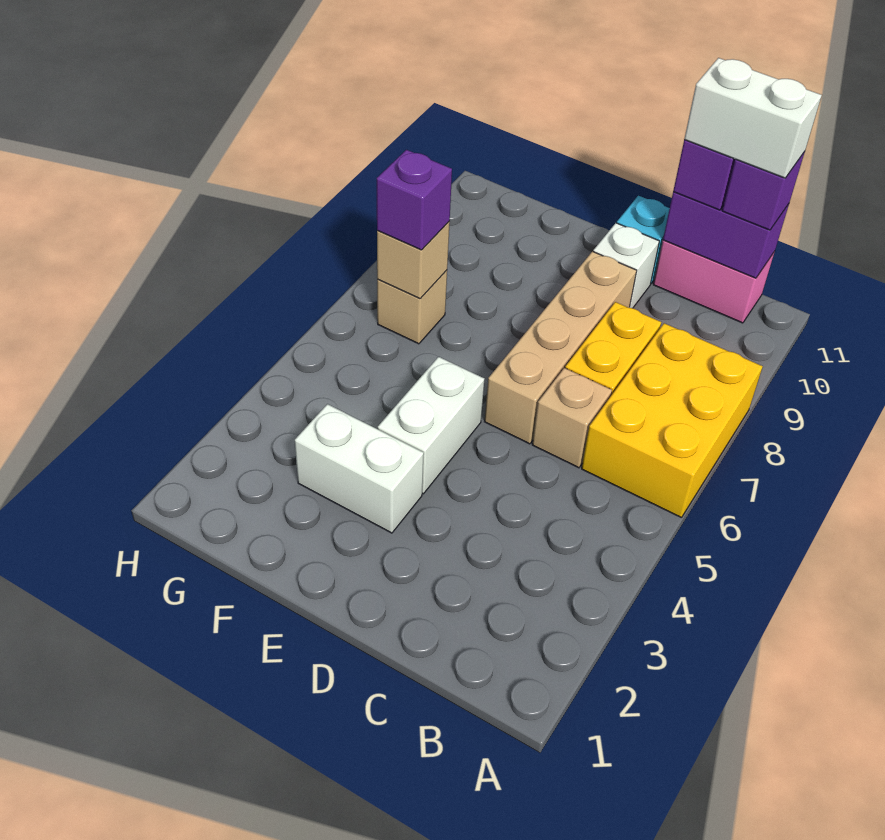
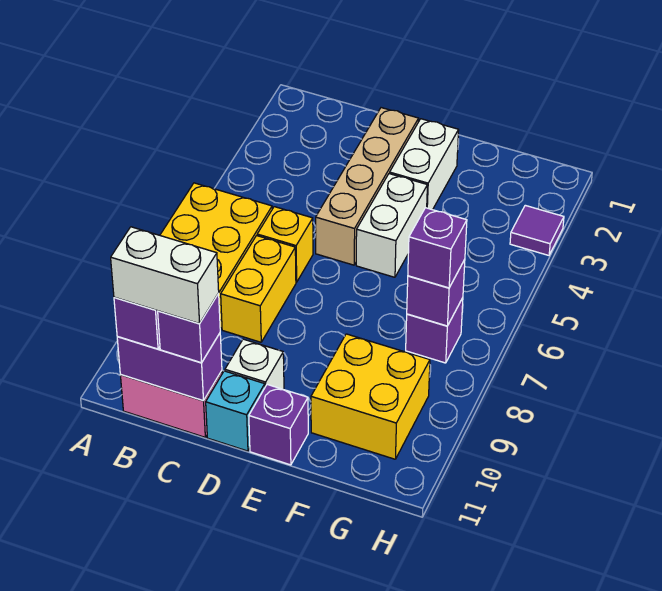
tan 1x1 brick [532,368,612,468] -> yellow 1x1 brick [257,207,313,282]
tan 1x4 brick [484,252,637,444] -> tan 1x4 brick moved to [316,108,419,265]
white 1x2 brick [295,404,424,533] -> white 1x2 brick turned to [390,119,459,210]
none -> purple 1x1 brick [249,385,308,465]
none -> yellow 2x2 brick [311,334,430,459]
tan 1x1 brick [377,270,447,344] -> purple 1x1 brick [406,298,463,363]
tan 1x1 brick [377,222,450,299] -> purple 1x1 brick [407,259,465,326]
none -> purple 1x1 tile [510,205,564,255]

